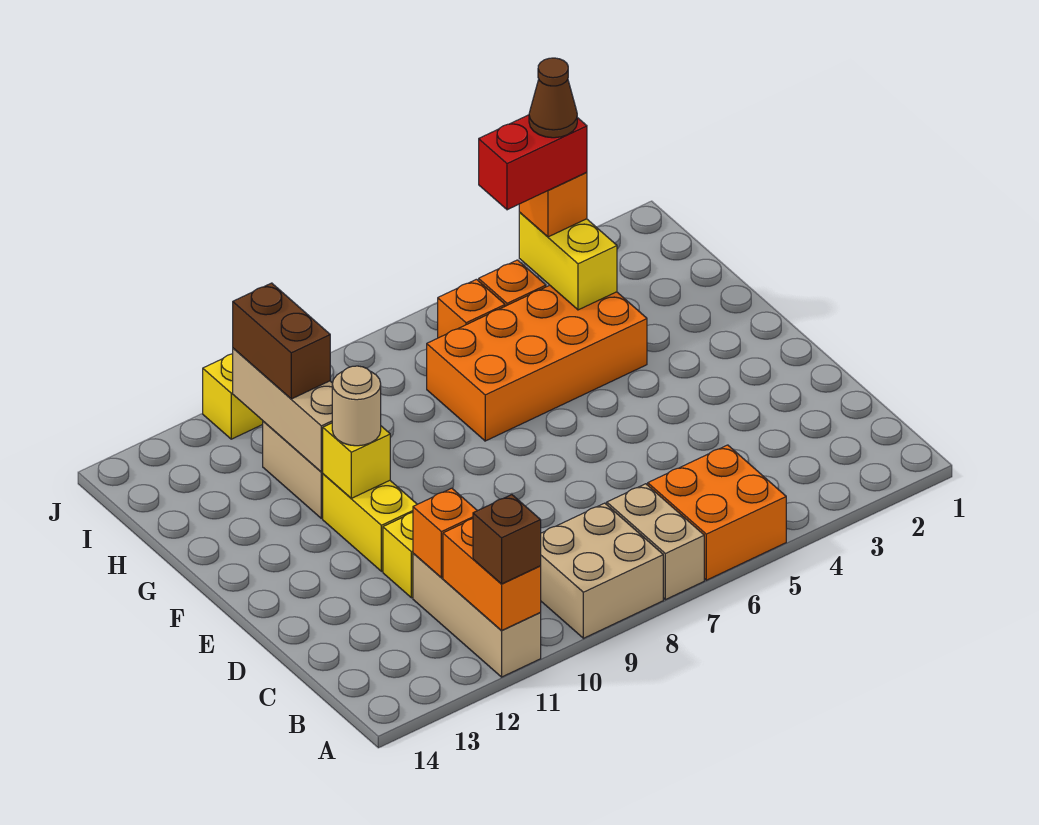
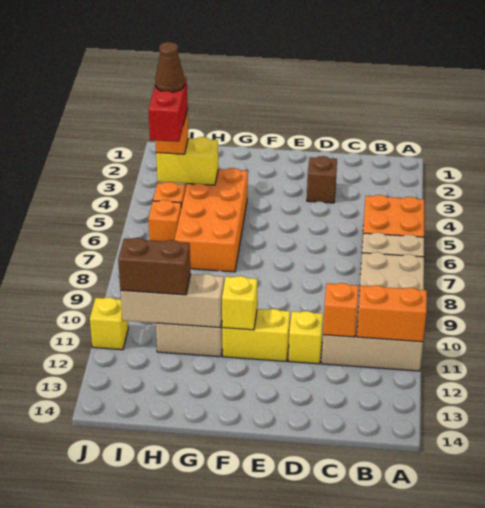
brown 1x1 brick [473,495,541,584] -> brown 1x1 brick moved to [307,156,337,203]
tan 1x1 round brick [332,366,381,446] -> none

